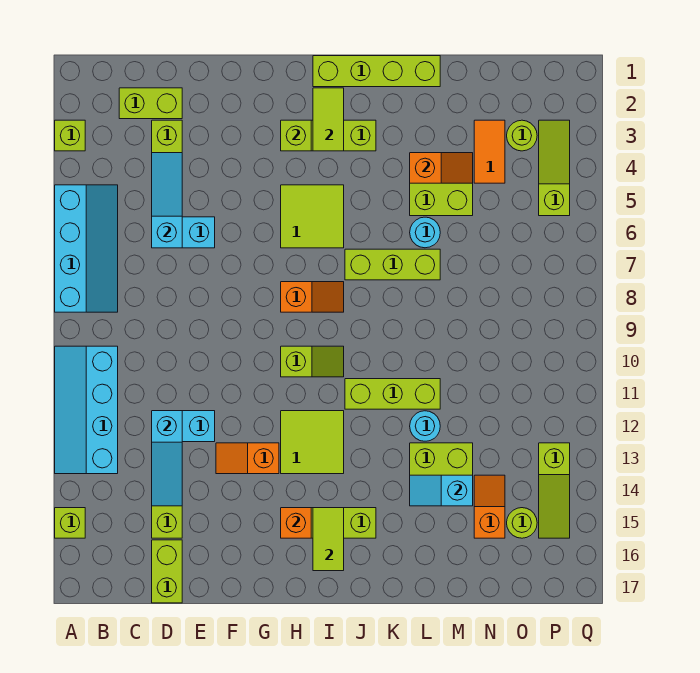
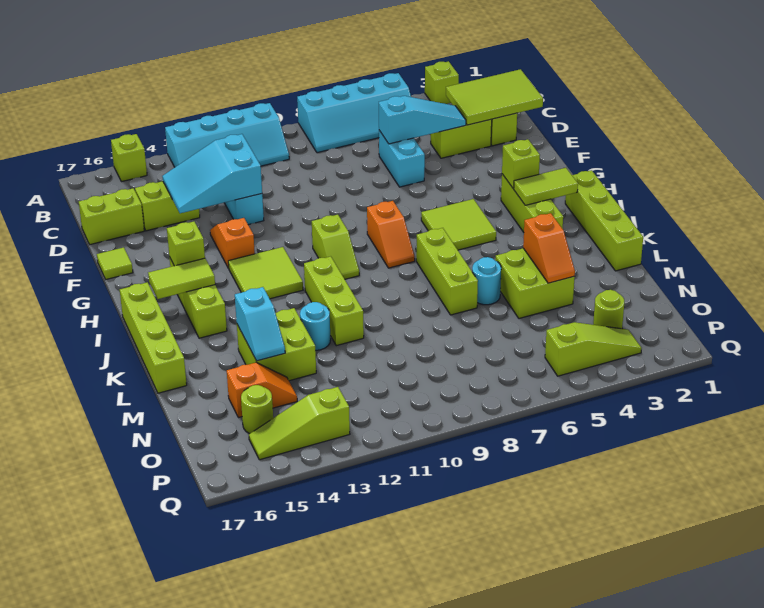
cyan 2x4 slope [55,346,118,474] -> cyan 2x4 slope turned to [165,103,289,167]
none -> lime 2x3 tile [446,69,543,125]
cyan 1x3 slope [152,411,182,506] -> cyan 2x3 slope [162,134,262,213]
none -> lime 1x1 tile [97,247,133,279]
orange 1x1 brick [281,508,311,538] -> lime 1x1 brick [167,222,205,266]
none -> lime 1x4 brick [120,282,187,393]
cyan 1x2 slope [410,475,473,506] -> cyan 1x2 slope turned to [235,287,285,361]
orange 1x2 tile [474,120,505,183] -> none

